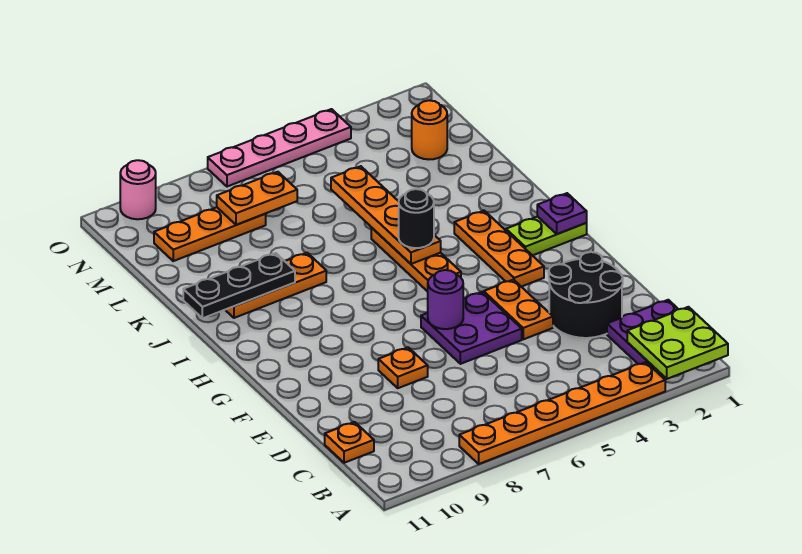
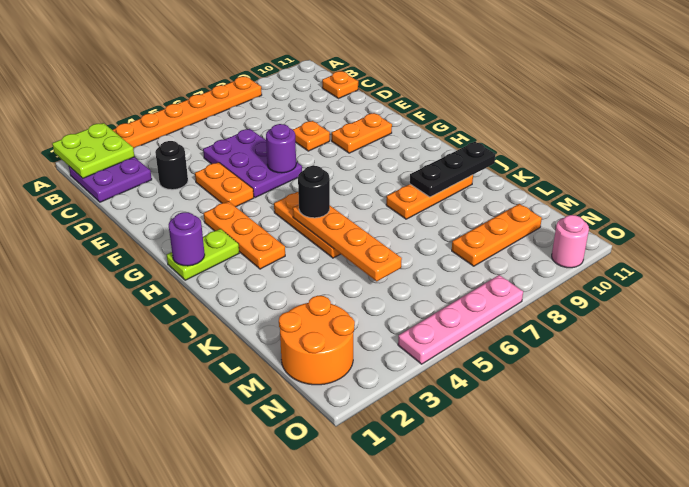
black 2x2 round brick [549,252,623,338] -> black 1x1 round brick [155,141,188,190]
purple 2x2 plate [421,292,522,364] -> purple 2x3 plate [203,129,302,198]
purple 1x1 plate [537,193,587,234] -> purple 1x1 round brick [169,212,205,266]
orange 1x1 round brick [412,100,447,159] -> orange 2x2 round brick [279,296,355,385]
orange 1x2 plate [217,172,297,225] -> orange 1x2 plate moved to [332,113,392,153]

